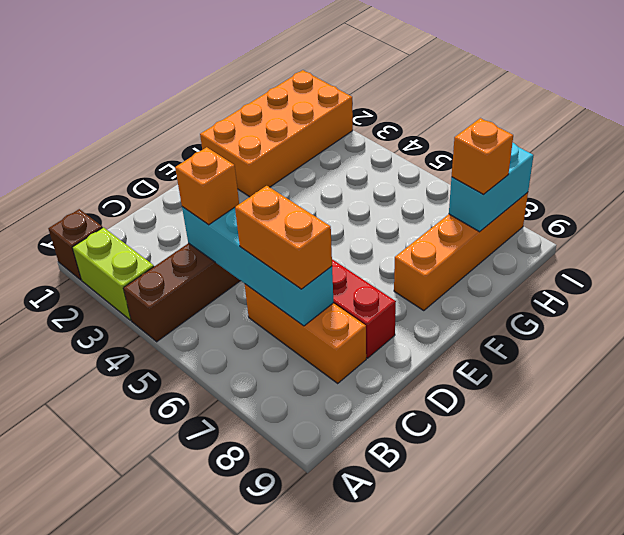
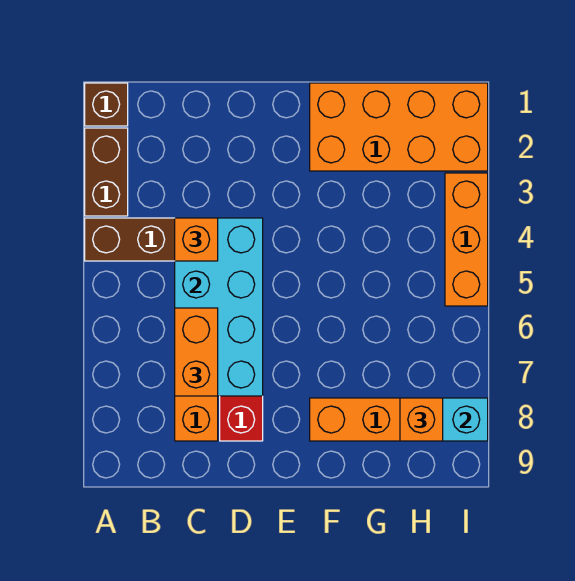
lime 1x2 brick [72,227,154,320] -> brown 1x2 brick [85,128,128,216]
cyan 1x4 brick [182,207,333,326] -> cyan 2x4 brick [175,218,263,396]
none -> orange 1x3 brick [445,173,488,306]

